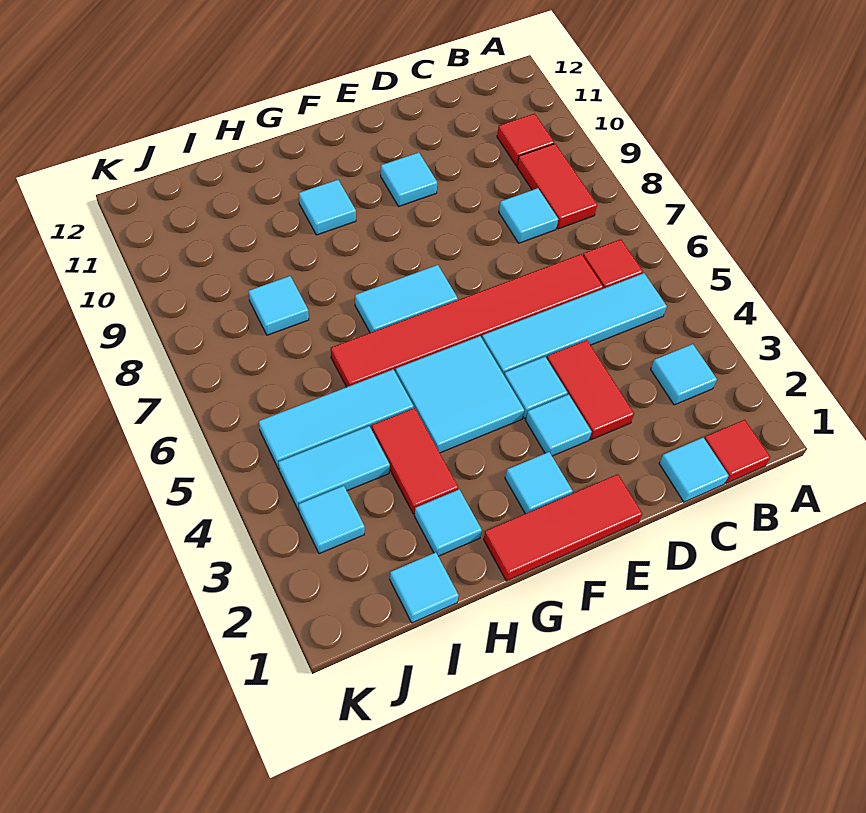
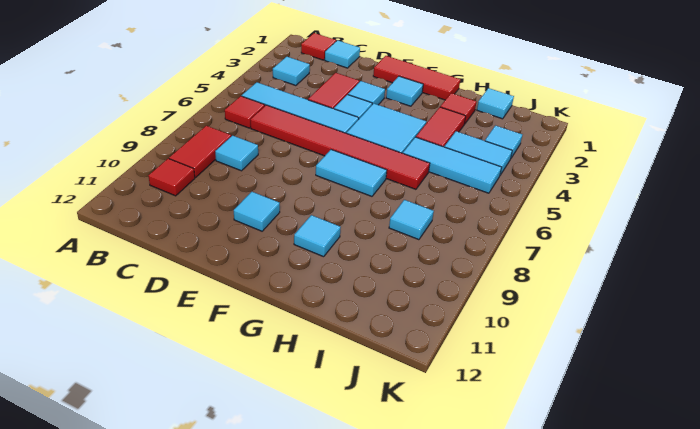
cyan 1x1 tile [415,490,482,556] -> red 1x1 tile [440,93,477,124]

